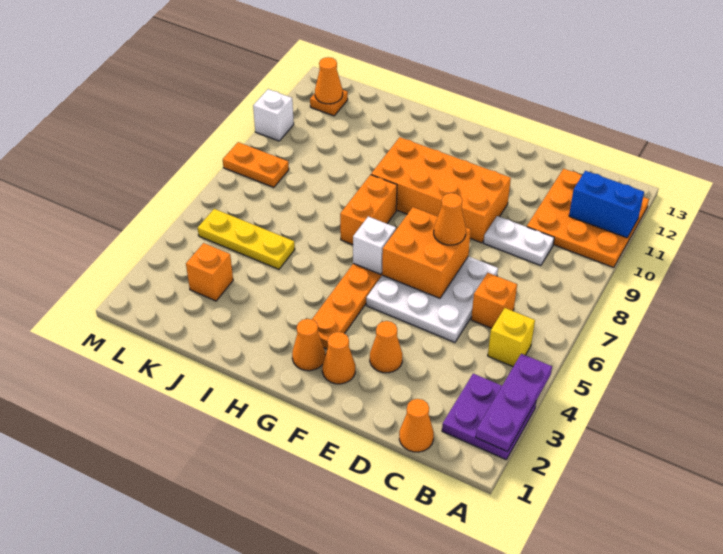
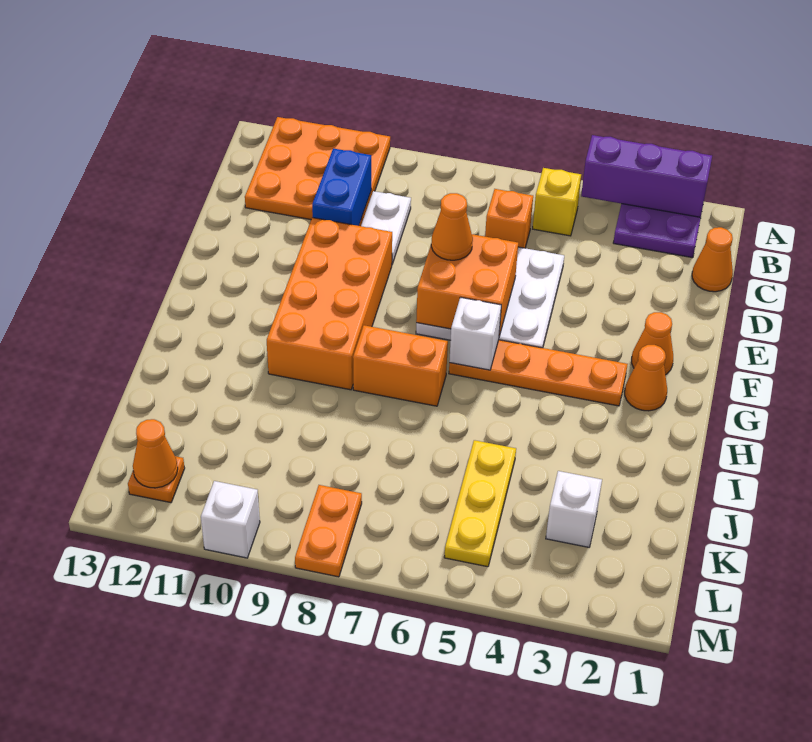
purple 1x3 plate [476,354,552,452] -> purple 1x3 brick [581,135,712,217]
blue 1x2 brick [569,171,644,238] -> blue 1x2 brick moved to [312,149,371,226]
orange 1x1 cone [370,321,403,373] -> none
orange 1x1 brick [186,243,233,301] -> white 1x1 brick [546,471,602,547]

